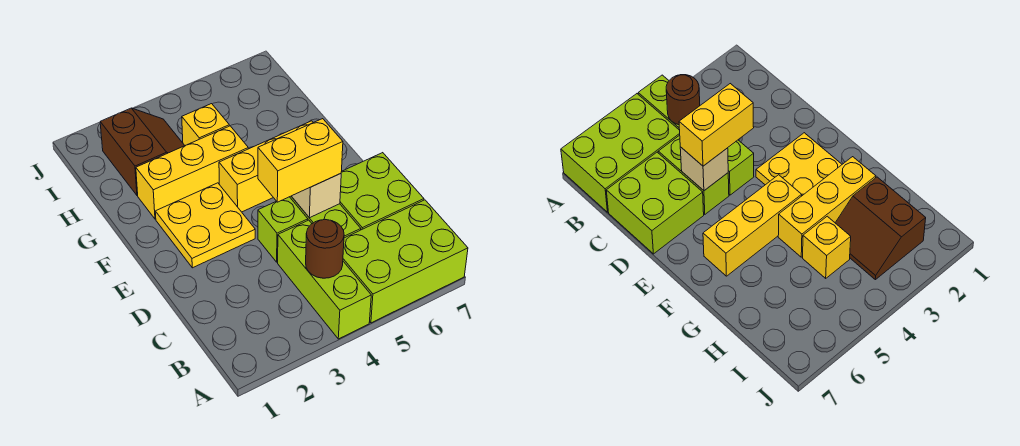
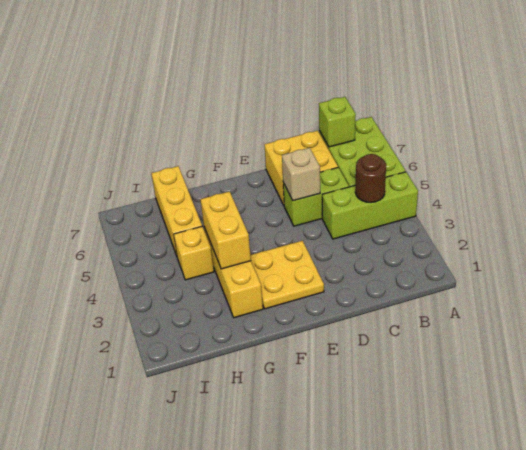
lime 2x2 brick [340,153,424,230] -> yellow 2x2 brick [264,131,338,205]
lime 1x1 brick [258,197,308,262] -> lime 1x1 brick moved to [319,97,356,147]
yellow 1x2 brick [258,119,343,202] -> yellow 1x2 brick moved to [200,192,251,269]
yellow 1x3 brick [219,121,313,212] -> yellow 1x3 brick moved to [151,166,202,256]
brown 2x2 slope [100,108,185,195] -> none

